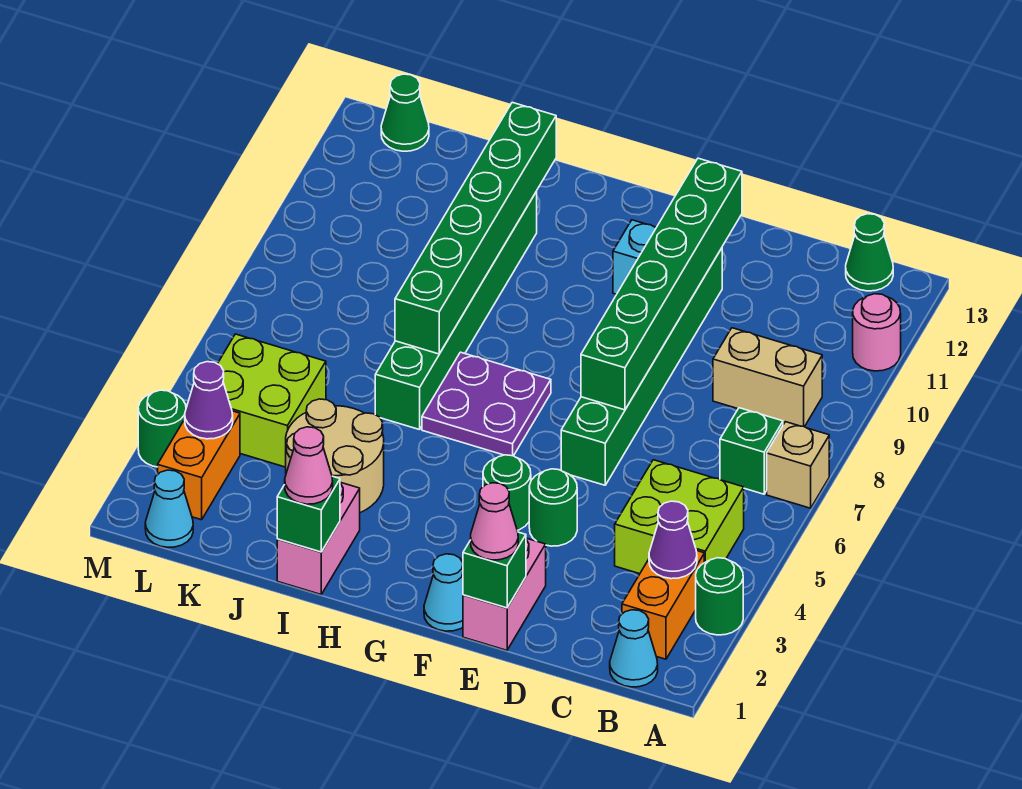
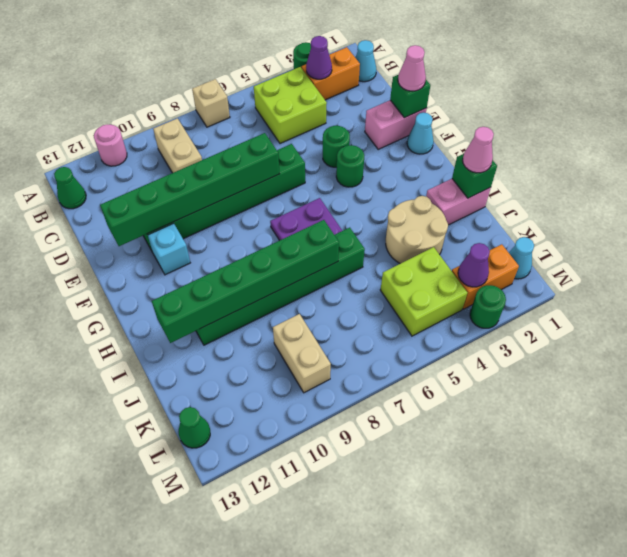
green 1x1 brick [720,408,783,494] -> none
none -> tan 1x2 brick [273,314,331,393]

